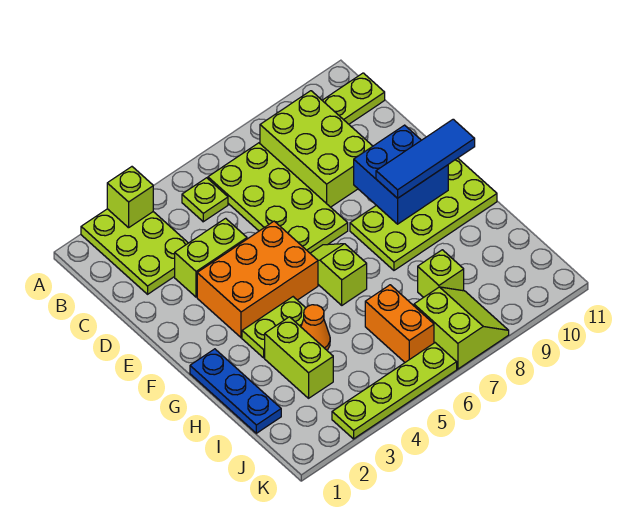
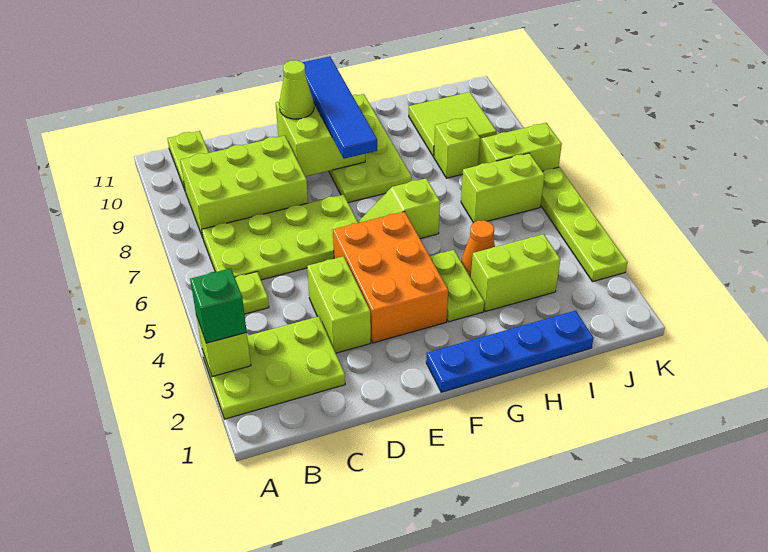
none -> green 1x1 brick [190,268,247,343]
blue 2x2 brick [354,125,448,224] -> lime 2x2 brick [276,102,365,176]
none -> lime 1x1 cone [279,60,314,119]
blue 1x3 tile [376,119,475,198] -> blue 1x4 tile [302,56,377,159]
blue 1x3 plate [190,349,281,433] -> blue 1x4 plate [426,311,593,392]
orange 1x2 brick [365,285,434,362] -> lime 1x2 brick [461,153,544,223]
none -> lime 2x2 tile [409,92,497,156]

